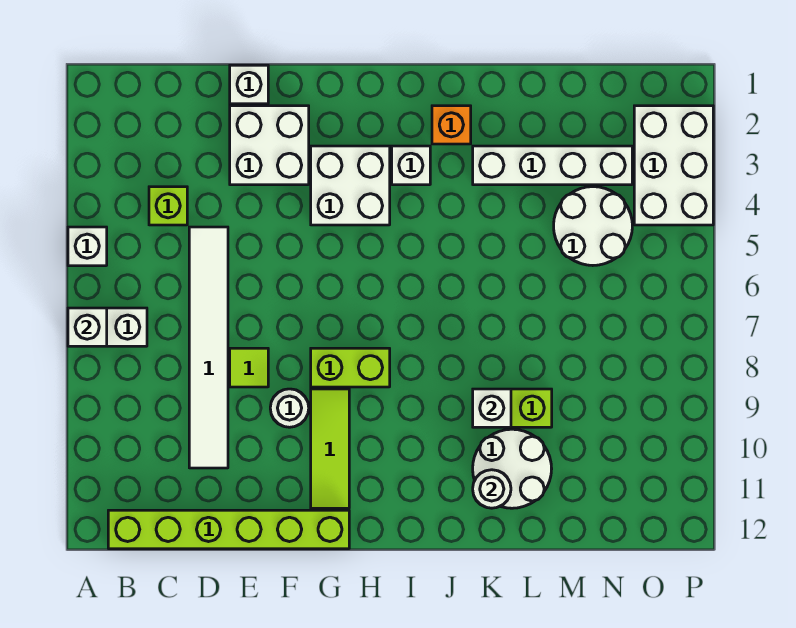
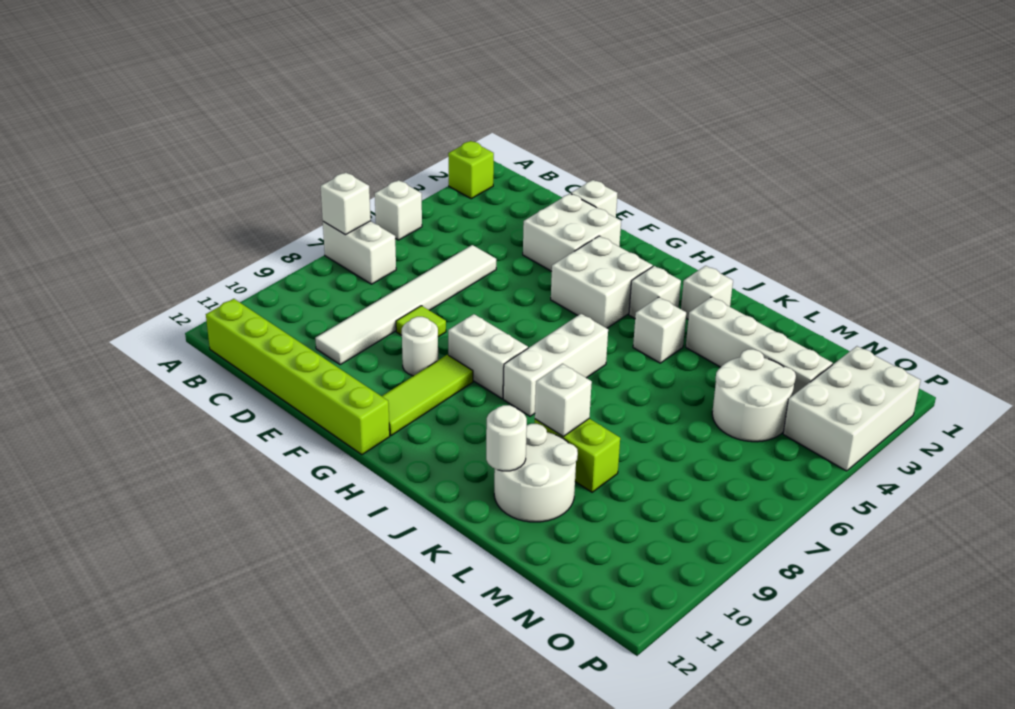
lime 1x1 brick [149,187,187,225] -> lime 1x1 brick moved to [448,141,494,199]
lime 1x2 brick [311,348,390,387] -> white 1x2 brick [448,314,528,399]
none -> white 1x3 brick [503,314,608,416]
orange 1x1 brick [432,106,471,144] -> white 1x1 brick [681,266,733,319]
none -> white 1x1 brick [633,297,686,363]

